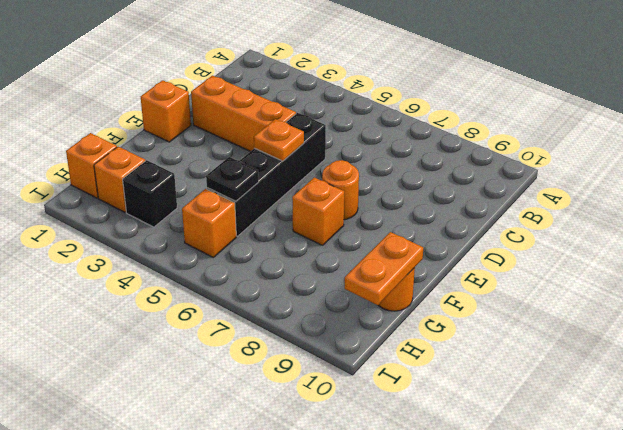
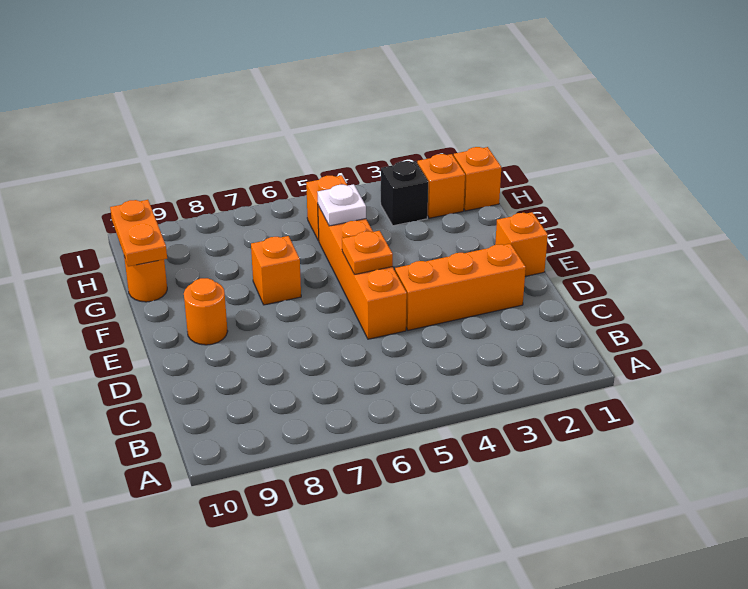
black 1x4 brick [207,113,326,236] -> orange 1x4 brick [318,206,407,339]
orange 1x1 round brick [322,160,359,220] -> orange 1x1 round brick moved to [184,278,228,345]
black 1x1 plate [206,157,259,201] -> white 1x1 plate [317,184,366,226]

